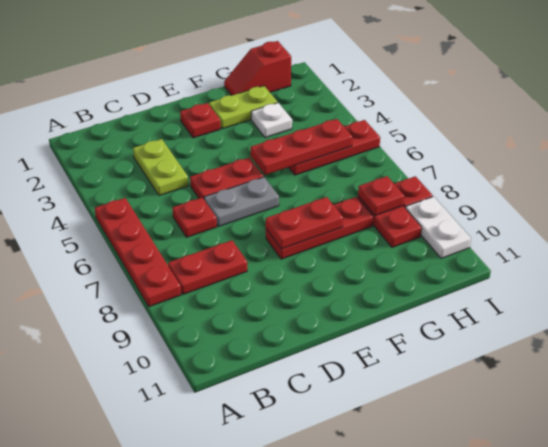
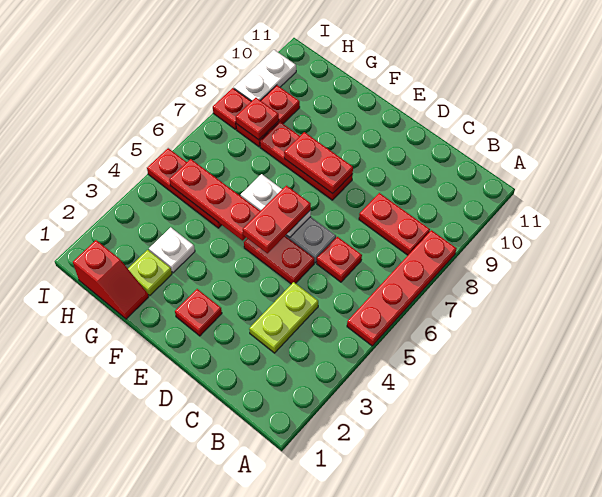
none -> red 1x2 plate [243,186,311,253]
none -> white 1x2 plate [241,174,311,237]
lime 1x2 plate [209,86,278,129] -> lime 1x1 plate [128,250,172,296]

